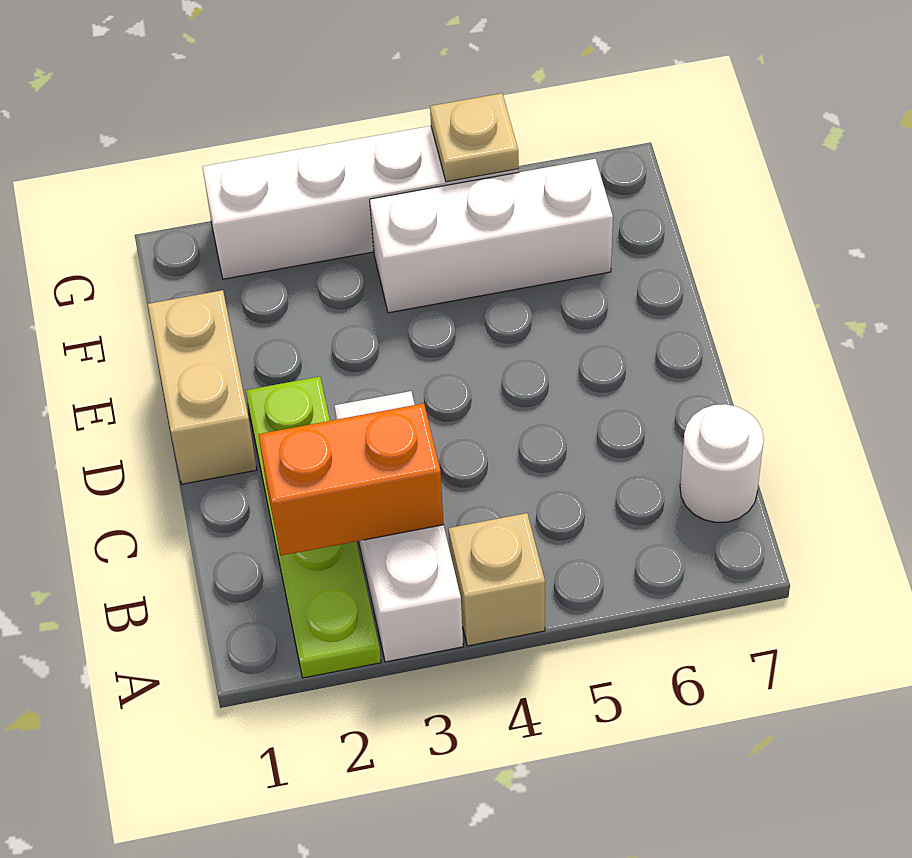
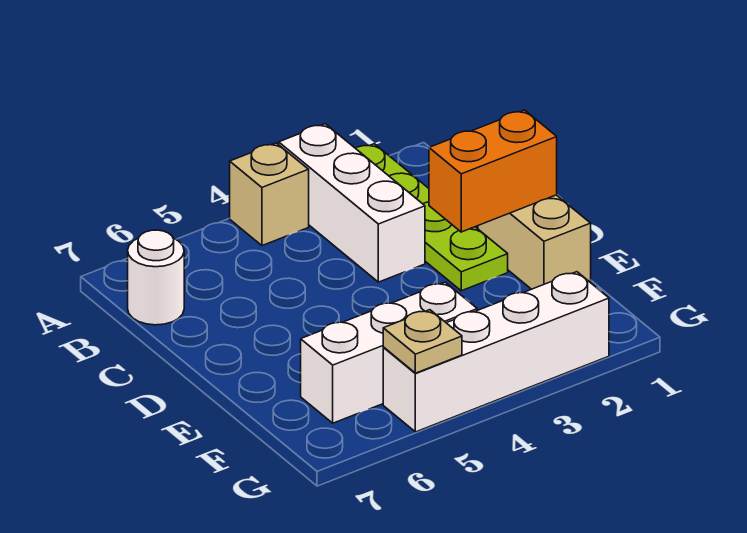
orange 1x2 brick [258,403,444,556] -> orange 1x2 brick moved to [429,110,557,232]

